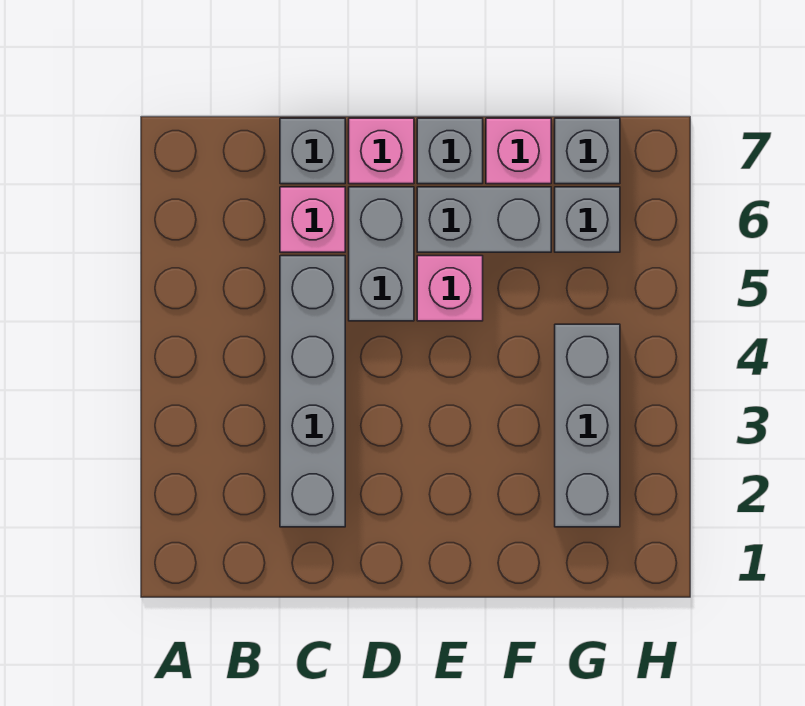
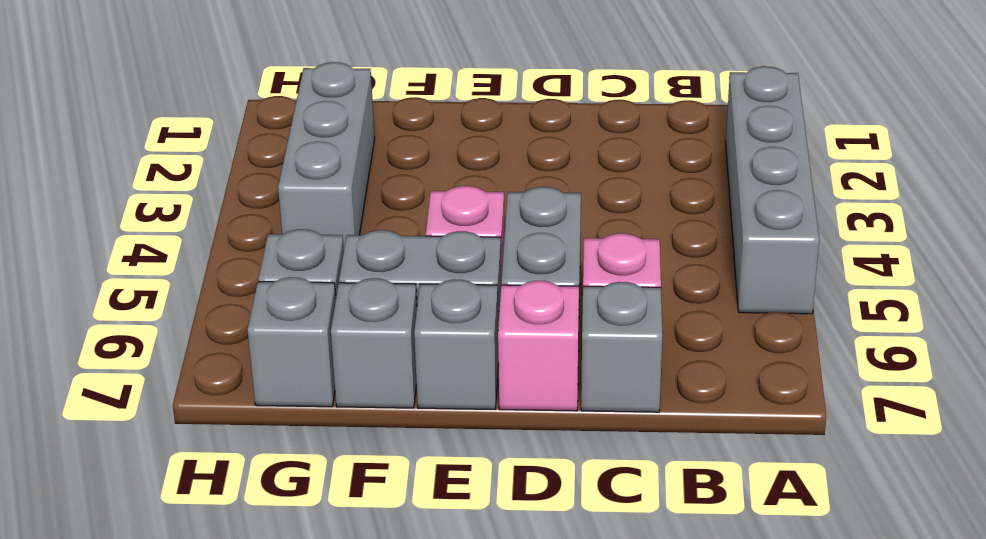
grey 1x4 brick [280,256,345,527] -> grey 1x4 brick moved to [726,66,819,314]
pink 1x1 brick [486,118,551,184] -> grey 1x1 brick [331,278,417,408]

